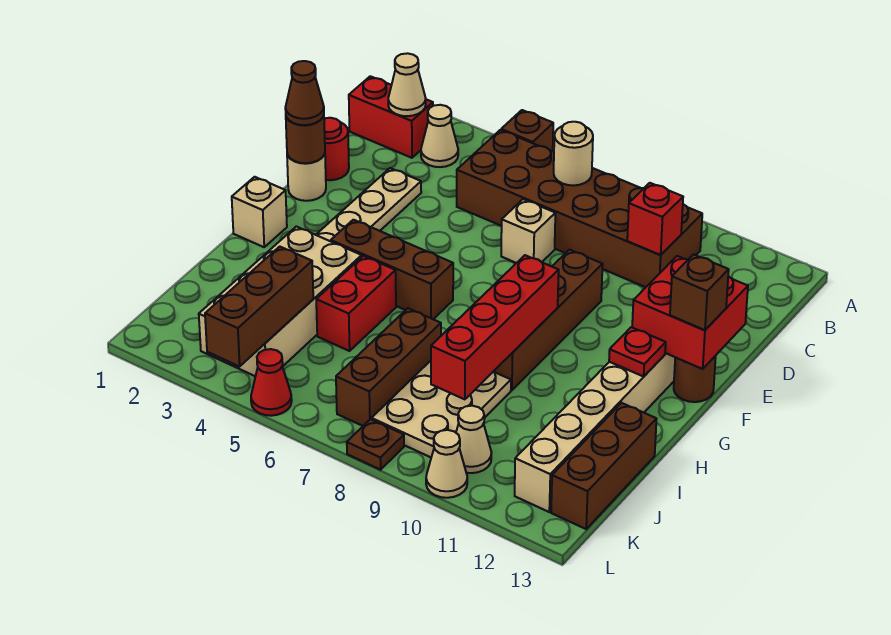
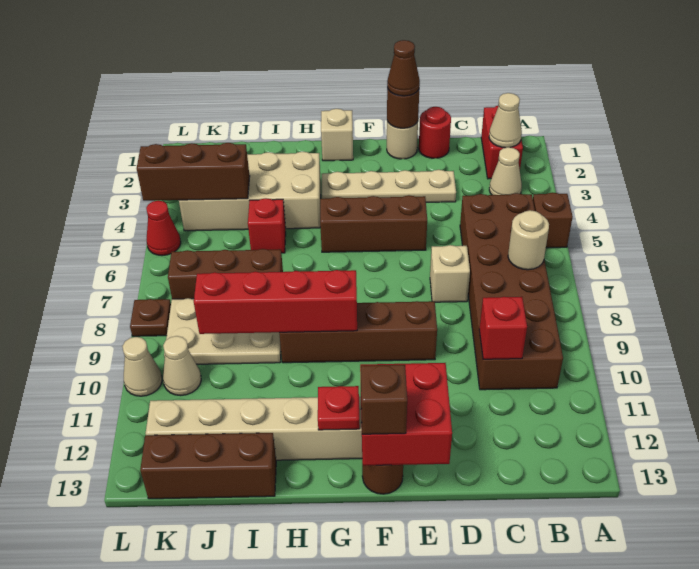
brown 1x3 brick [331,220,453,319] -> brown 1x3 brick turned to [320,195,427,252]
red 1x2 brick [316,256,396,351] -> red 1x1 brick [248,198,286,253]

